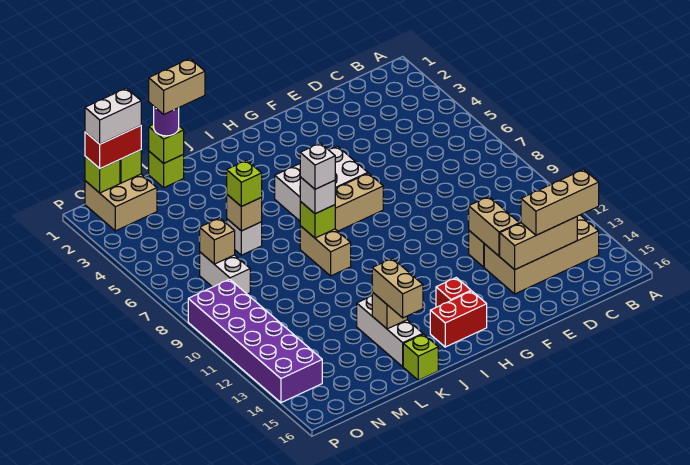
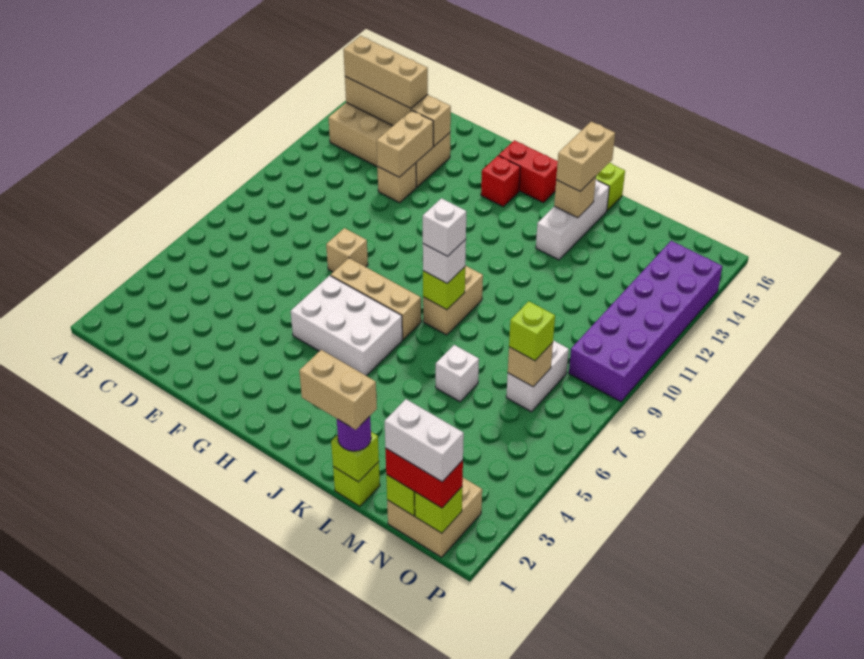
tan 1x3 brick [500,217,577,270] -> tan 1x4 brick [345,77,451,146]
tan 1x1 brick [227,195,262,231] -> tan 1x1 brick moved to [326,228,368,272]
lime 1x1 brick [227,160,262,207] -> lime 1x1 brick moved to [509,301,555,361]

